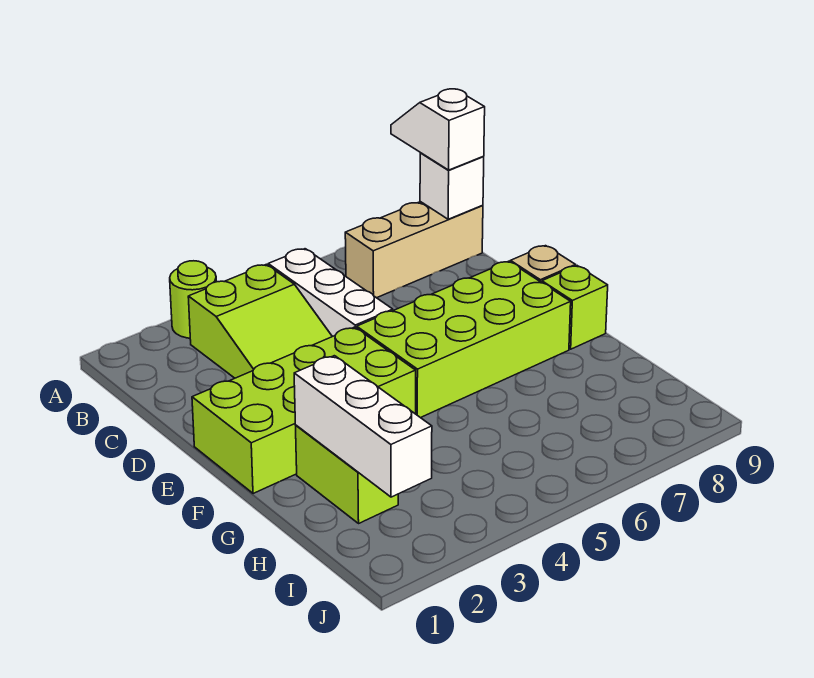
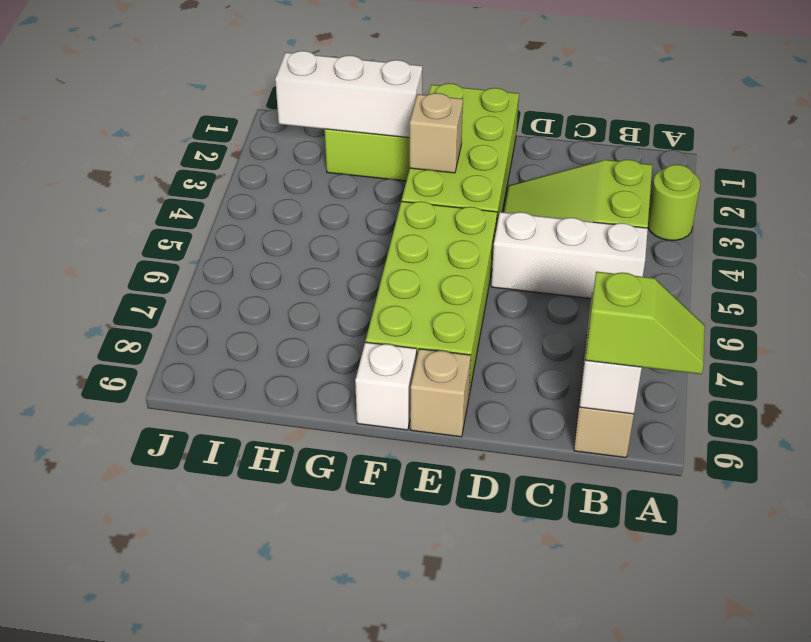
white 1x2 slope [391,89,485,170] -> lime 1x2 slope [585,272,705,374]
none -> tan 1x1 brick [410,93,463,173]
lime 1x1 brick [542,266,608,349] -> white 1x1 brick [355,342,416,430]

